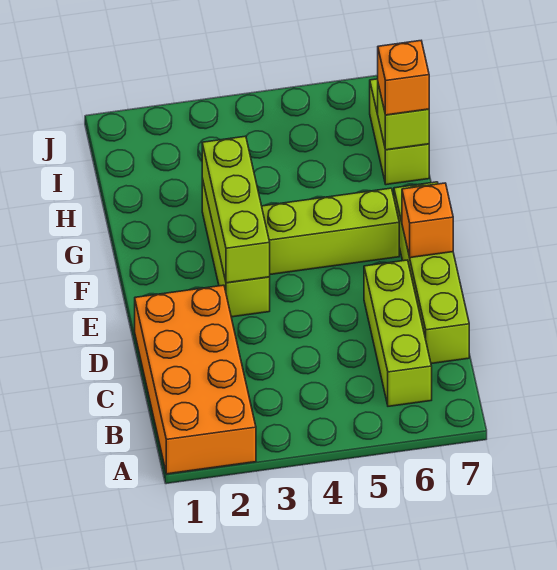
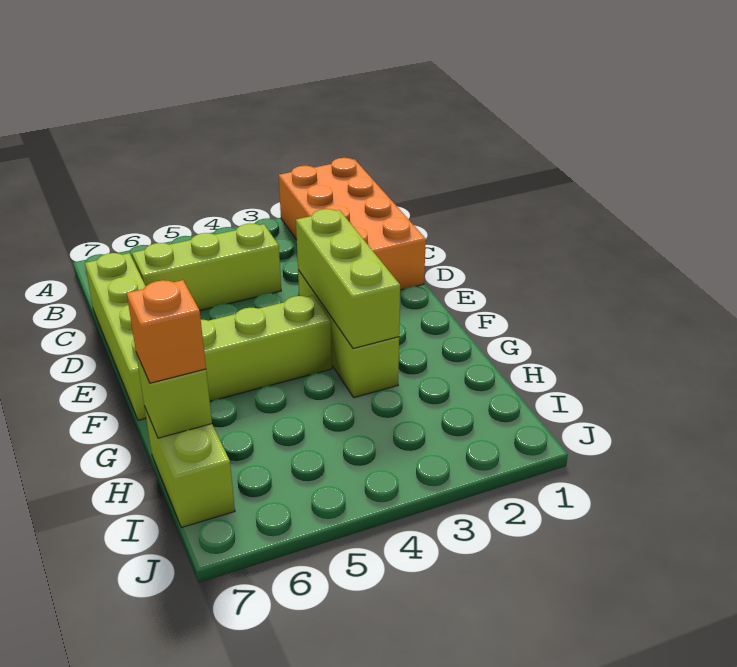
lime 1x3 brick [364,260,432,406] -> lime 1x3 brick turned to [132,223,281,310]
orange 1x1 brick [402,183,453,258] -> none

